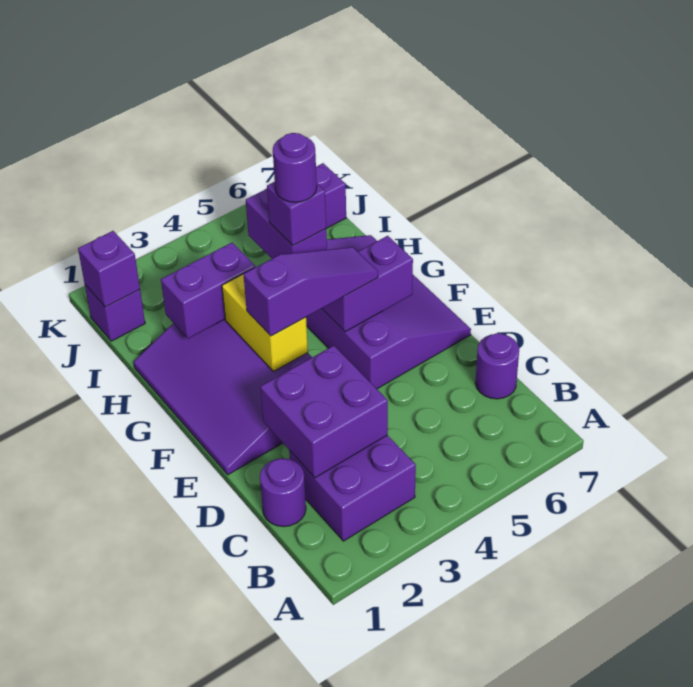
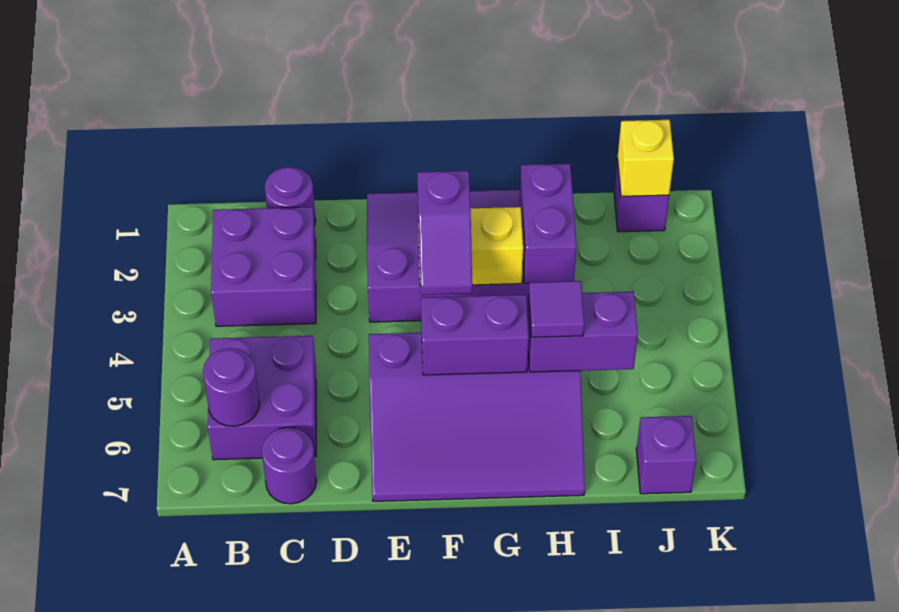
purple 2x2 brick [260,346,388,478] -> purple 2x2 brick moved to [208,336,316,460]
purple 1x3 slope [243,247,378,336] -> purple 1x2 slope [417,171,472,295]
purple 1x2 brick [322,236,413,332] -> purple 1x2 brick turned to [421,295,529,375]
purple 1x1 brick [267,182,326,246] -> purple 1x1 tile [529,281,584,337]
purple 1x1 round brick [273,133,317,202] -> purple 1x1 round brick moved to [203,348,259,426]
purple 1x1 brick [78,231,140,307] -> yellow 1x1 brick [617,120,674,196]

